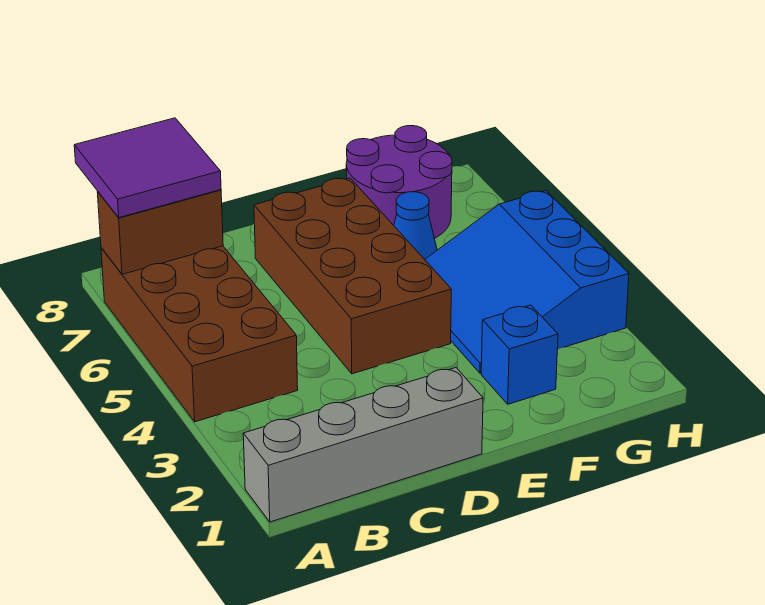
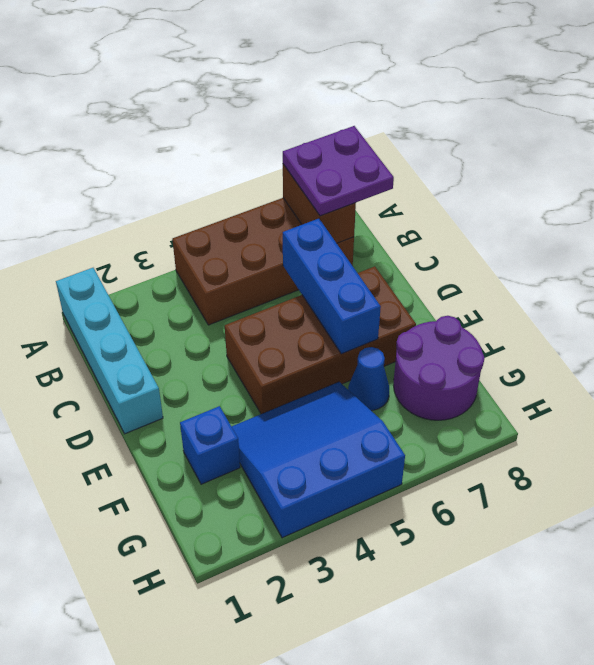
grey 1x4 brick [243,368,483,522] -> cyan 1x4 brick [56,268,163,434]
purple 2x2 tile [74,118,221,218] -> purple 2x2 plate [283,126,394,216]
none -> blue 1x3 brick [283,219,381,354]

